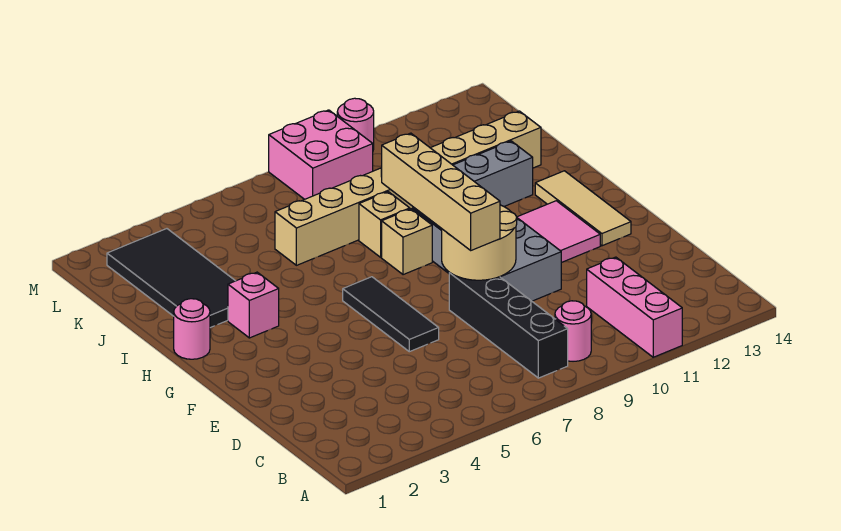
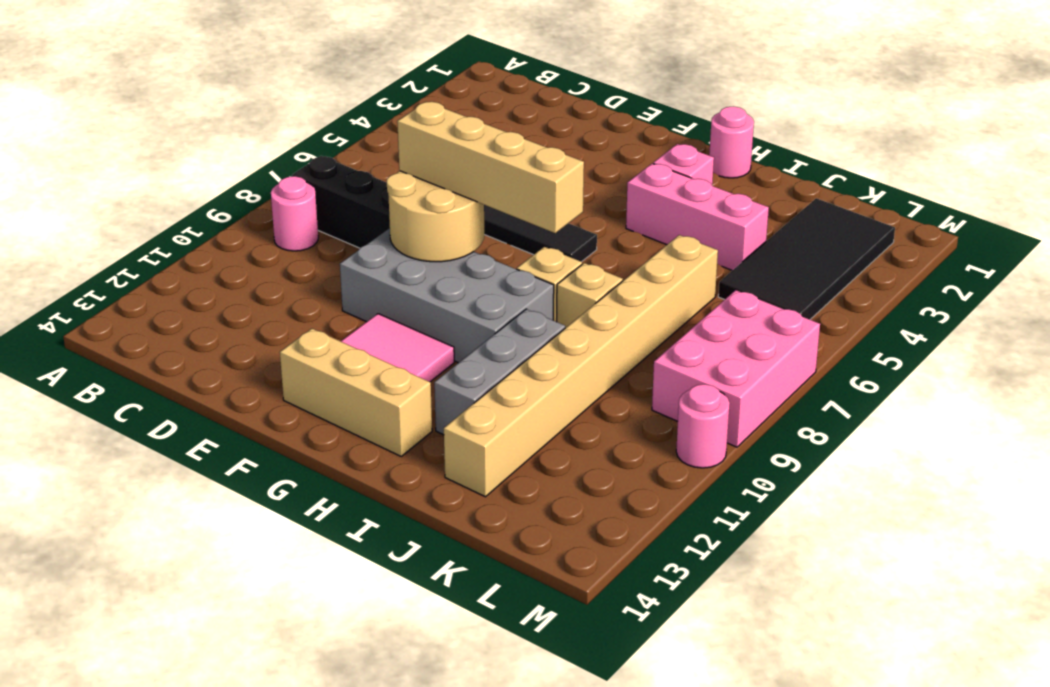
pink 1x3 brick [587,257,682,357] -> pink 1x3 brick moved to [626,163,769,270]
tan 1x3 tile [535,171,631,246] -> tan 1x3 brick [280,329,432,456]
black 2x4 tile [107,229,235,328] -> black 2x4 tile turned to [718,198,895,319]
pink 2x2 brick [269,110,373,199] -> pink 2x3 brick [652,290,820,447]

